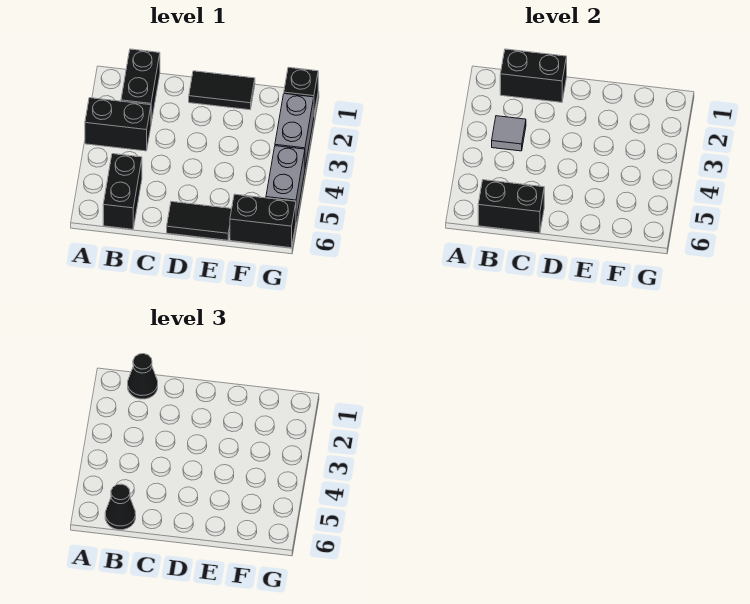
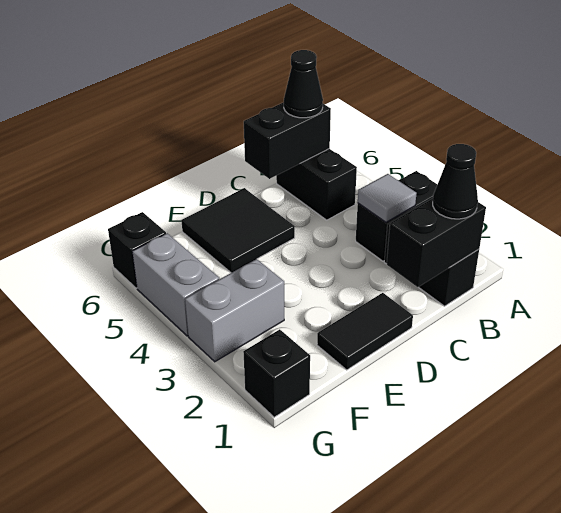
black 1x2 tile [167,202,232,240] -> black 2x2 tile [181,188,295,273]
black 1x2 brick [230,194,296,248] -> black 1x1 brick [108,212,166,288]
grey 1x2 brick [275,94,314,167] -> grey 1x2 brick turned to [185,259,284,362]

